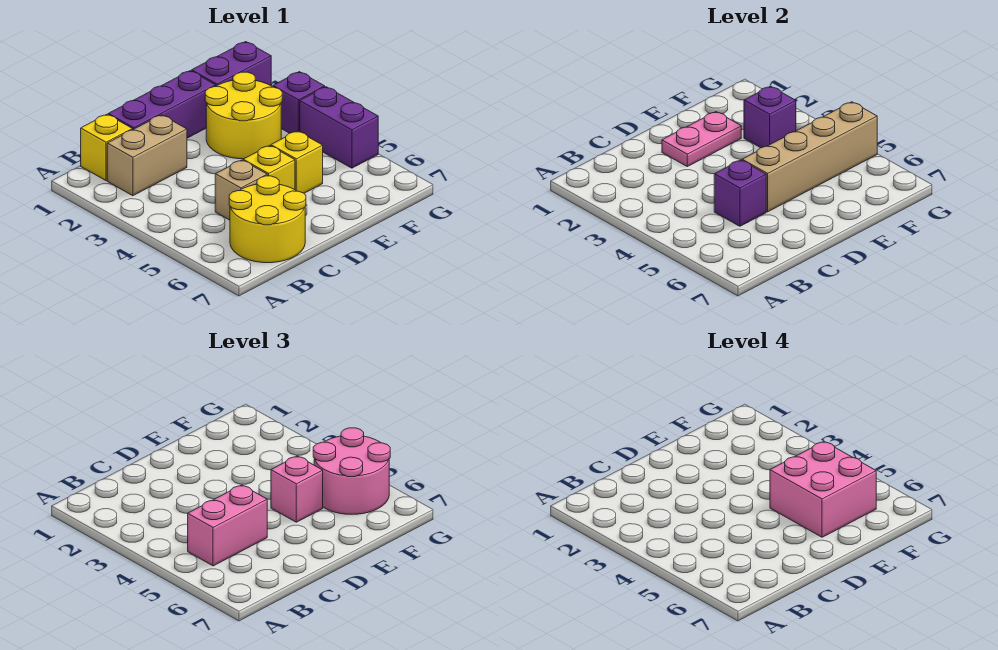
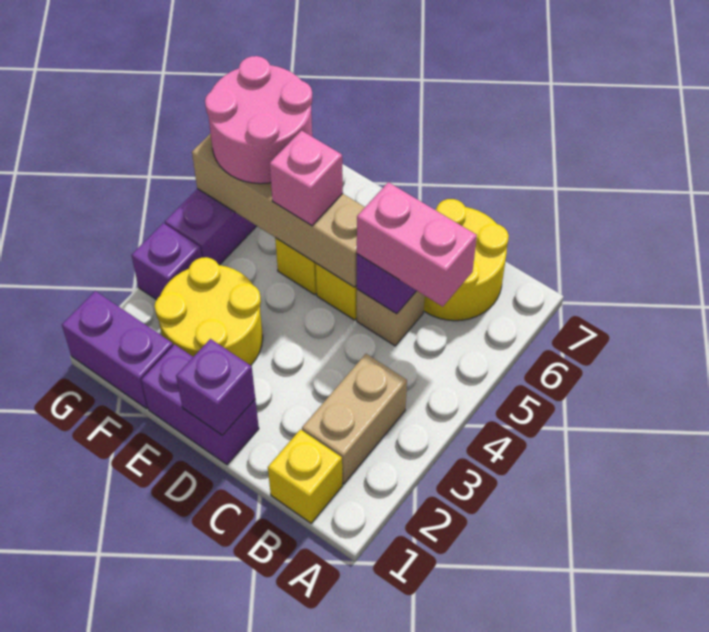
tan 1x2 brick [107,115,187,196] -> tan 1x2 brick turned to [302,354,407,484]
purple 1x3 brick [108,71,216,138] -> purple 1x2 brick [141,345,259,465]
pink 1x2 plate [662,112,741,167] -> none
pink 2x2 brick [770,442,876,537] -> none
purple 1x1 brick [744,86,796,148] -> purple 1x1 brick moved to [176,339,255,435]

